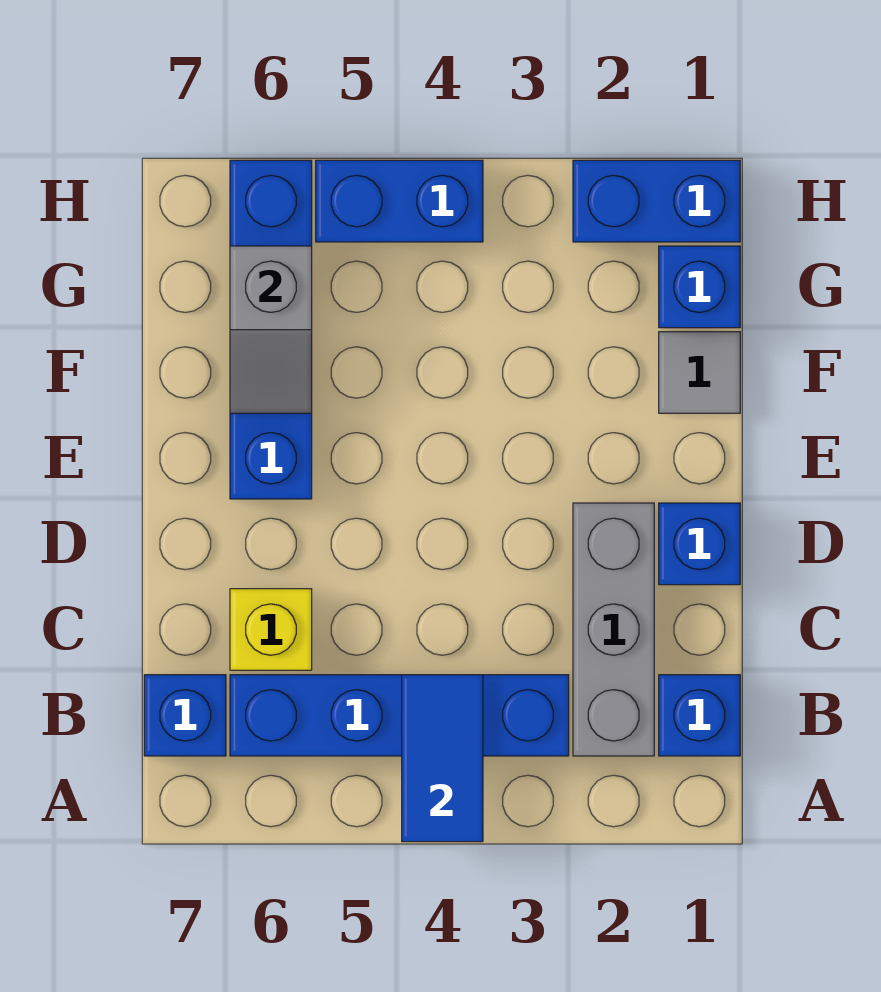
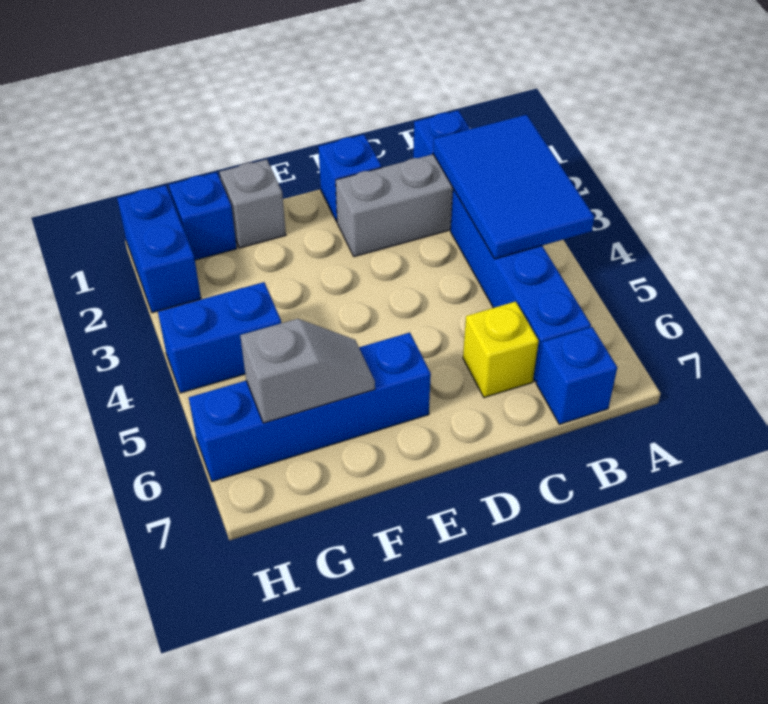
blue 1x2 tile [402,675,483,842] -> blue 2x3 tile [433,115,594,259]
grey 1x1 tile [659,332,740,413] -> grey 1x1 brick [220,159,286,248]
blue 1x2 brick [316,160,483,242] -> blue 1x2 brick turned to [158,282,281,393]

